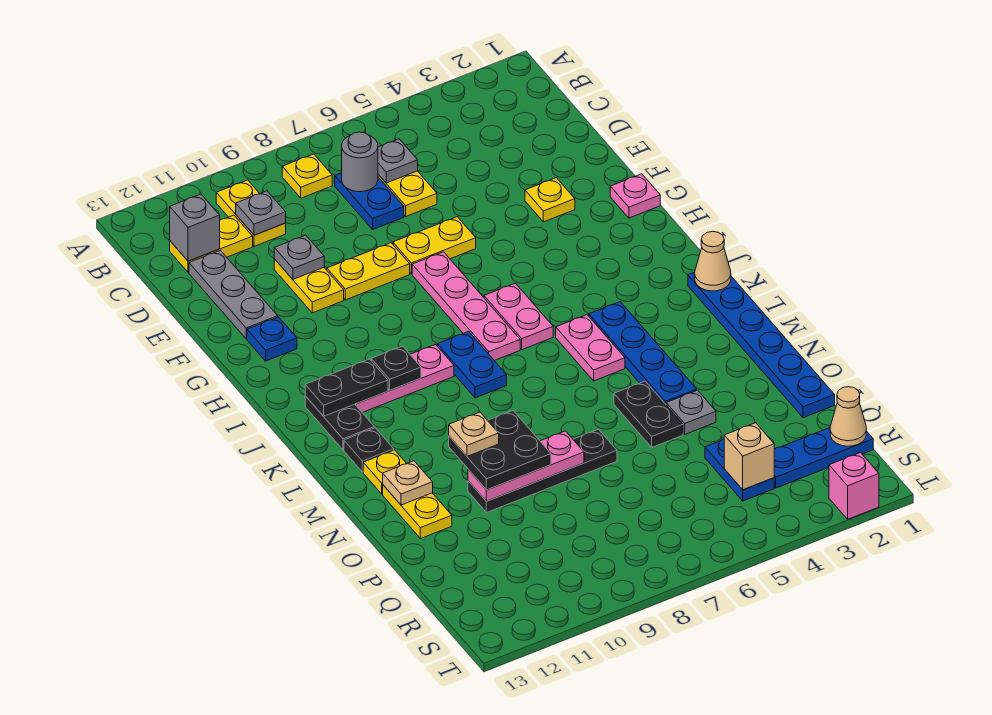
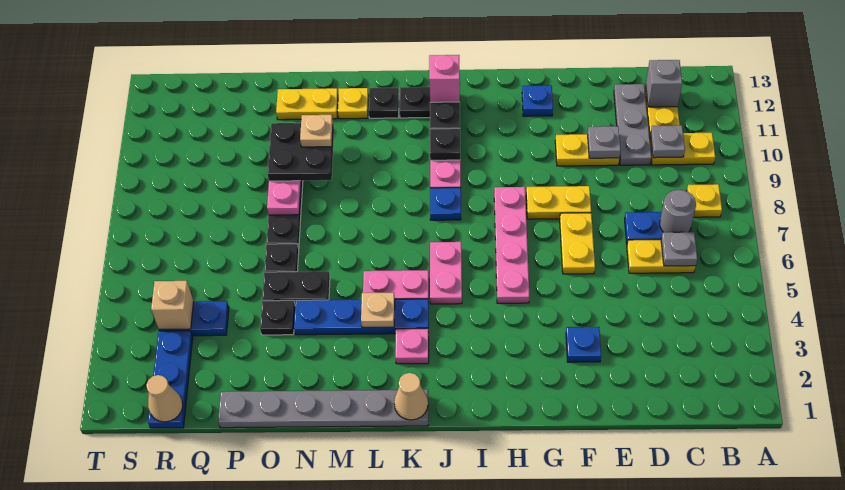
grey 1x3 plate [189,250,278,339] -> grey 1x3 plate turned to [614,84,651,165]
yellow 1x1 plate [525,178,575,222] -> blue 1x1 plate [566,327,601,362]
yellow 1x2 plate [327,243,410,300] -> yellow 1x2 plate turned to [526,186,591,219]
pink 1x1 plate [610,174,660,218] -> pink 1x1 plate moved to [395,328,429,364]
pink 1x4 plate [412,252,520,361] -> pink 1x4 plate turned to [494,187,529,303]
pink 1x2 plate [484,283,553,350] -> pink 1x2 plate turned to [430,242,462,304]
blue 1x2 plate [437,331,507,398] -> blue 1x1 plate [430,188,461,220]
blue 1x6 plate [688,272,835,418] -> grey 1x6 plate [218,390,428,428]
tan 1x1 plate [383,461,433,505] -> tan 1x1 plate moved to [361,293,395,327]
grey 1x1 plate [666,390,716,434] -> black 1x1 plate [260,300,295,335]
none -> black 1x1 plate [264,244,299,272]
pink 1x1 brick [829,453,879,519] -> pink 1x1 brick moved to [429,55,460,102]

